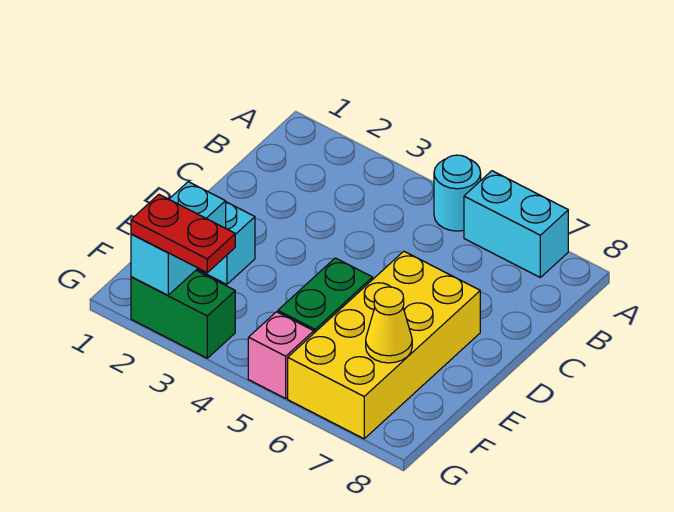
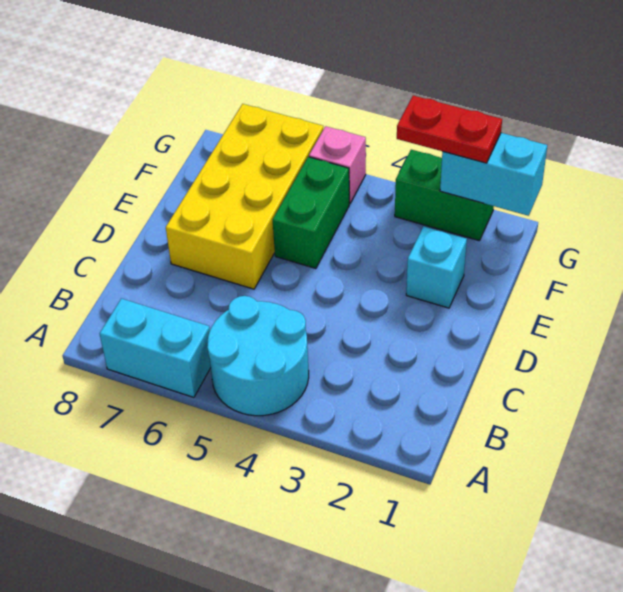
cyan 1x1 round brick [434,155,481,231] -> cyan 2x2 round brick [207,296,309,416]
cyan 1x2 brick [131,182,226,295] -> cyan 1x2 brick turned to [440,133,547,216]
yellow 1x1 cone [366,287,412,363] -> none

